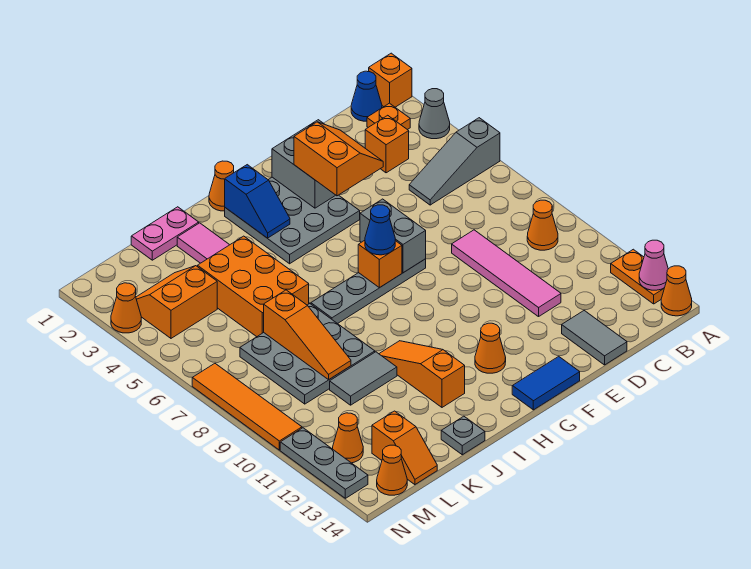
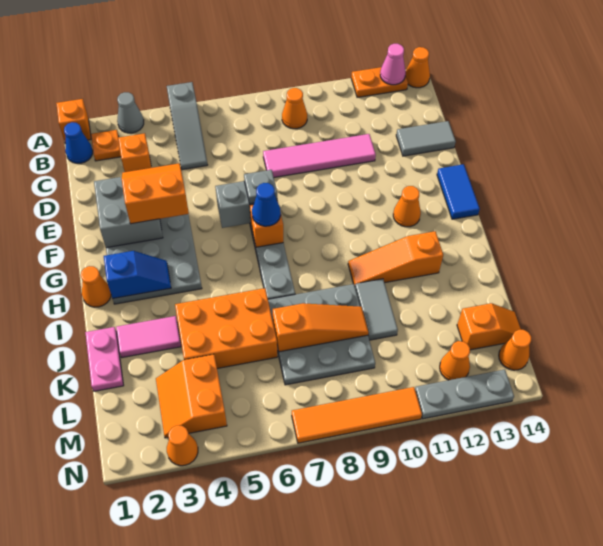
grey 1x1 plate [441,416,485,455] -> grey 1x1 plate moved to [244,170,277,204]

